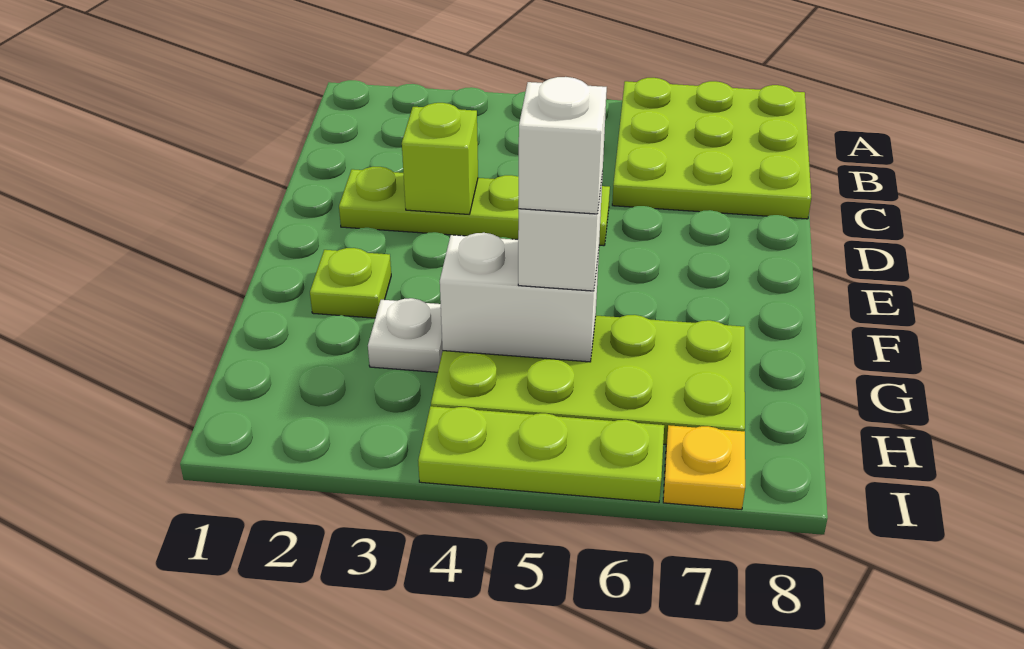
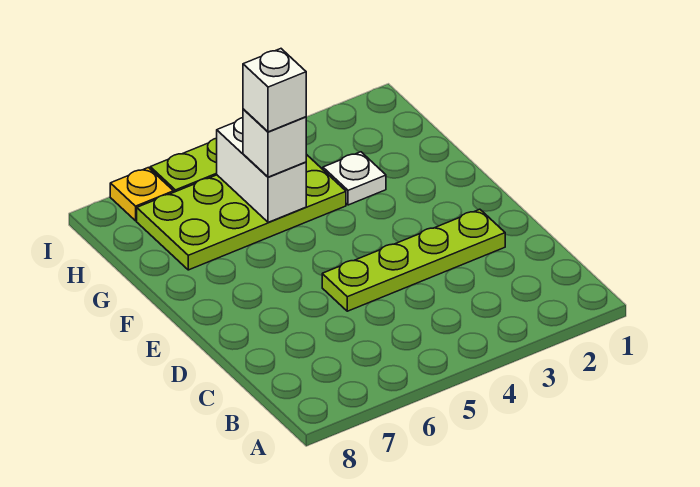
lime 3x3 plate [612,78,811,219] -> none
lime 1x1 brick [402,103,478,214] -> none
lime 1x1 plate [310,248,391,318] -> none
white 1x2 brick [440,233,599,362] -> white 1x2 brick turned to [217,118,306,222]

